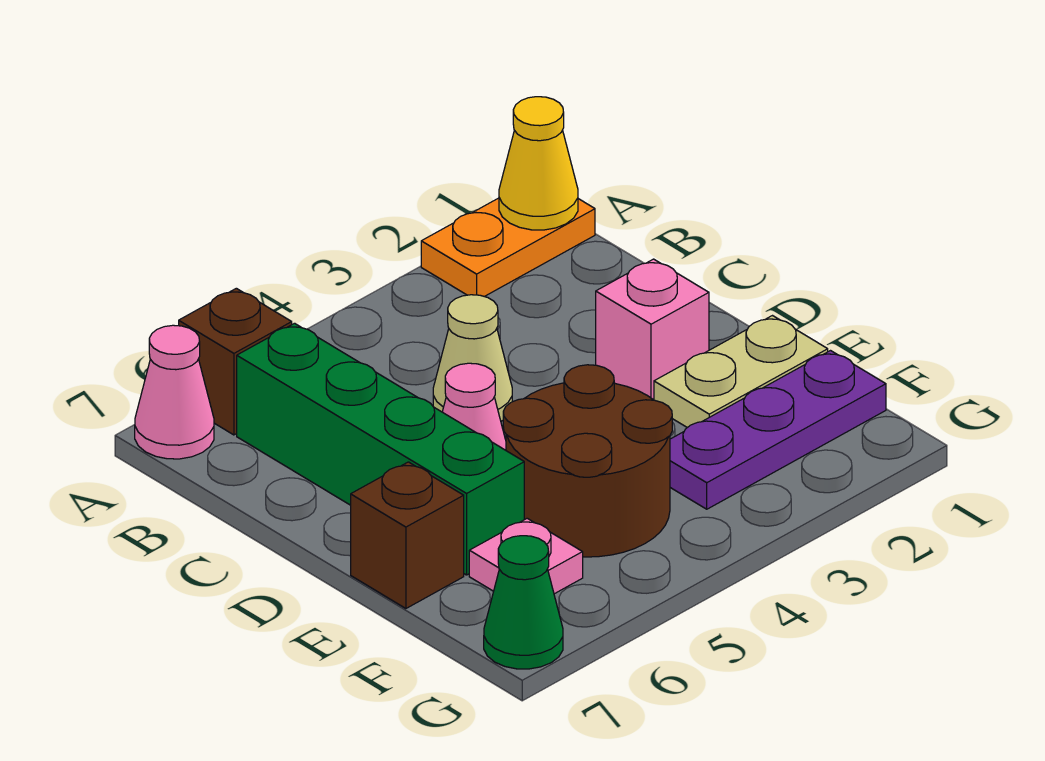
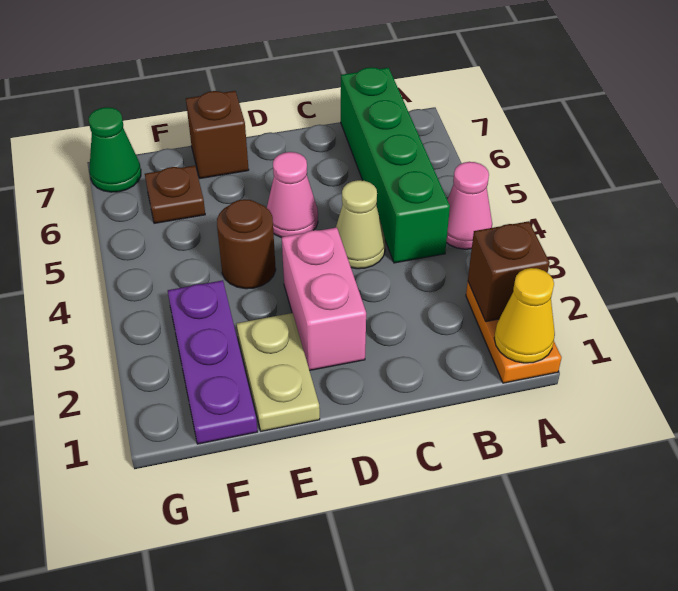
brown 1x1 brick [179,288,292,435] -> brown 1x1 brick moved to [468,221,550,322]
pink 1x1 cone [135,325,214,459] -> pink 1x1 cone moved to [446,162,492,249]
green 1x4 brick [237,323,524,575] -> green 1x4 brick turned to [341,67,450,263]
pink 1x1 brick [596,259,709,400] -> pink 1x2 brick [282,227,366,370]
brown 2x2 round brick [503,365,672,557] -> brown 1x1 round brick [217,199,276,289]
pink 1x1 plate [469,518,583,594] -> brown 1x1 plate [145,166,205,223]

